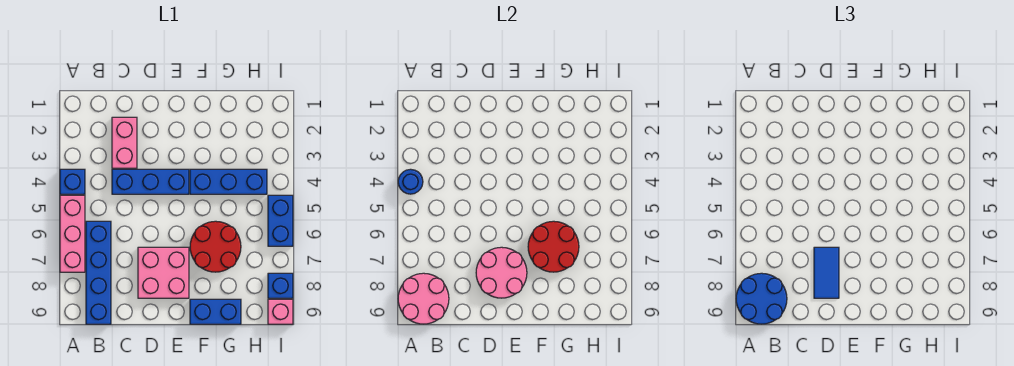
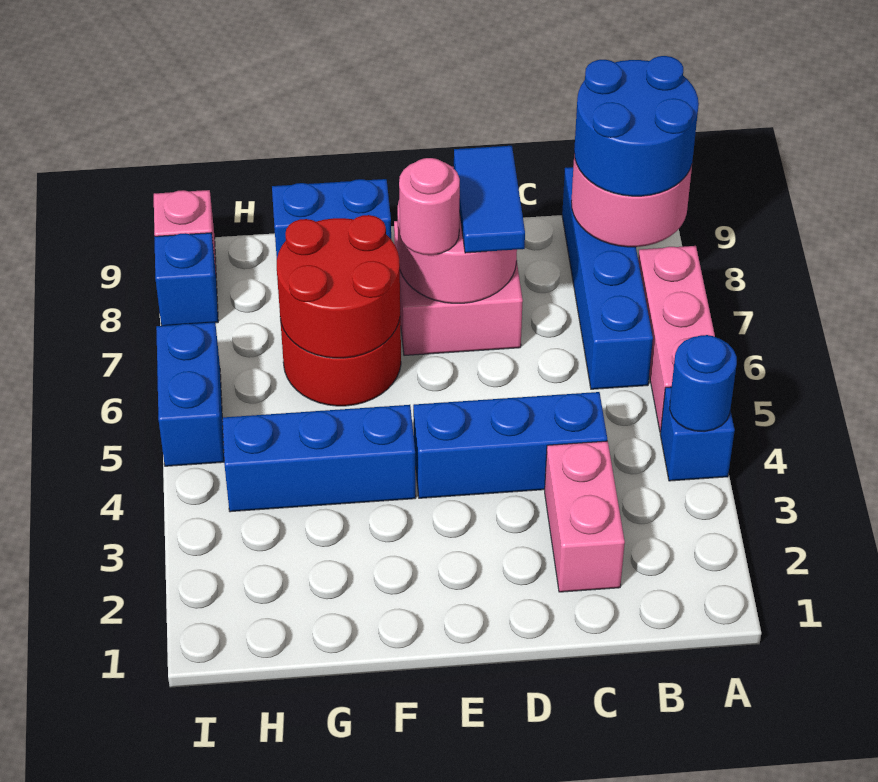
none -> pink 1x1 round brick [399,158,460,255]

